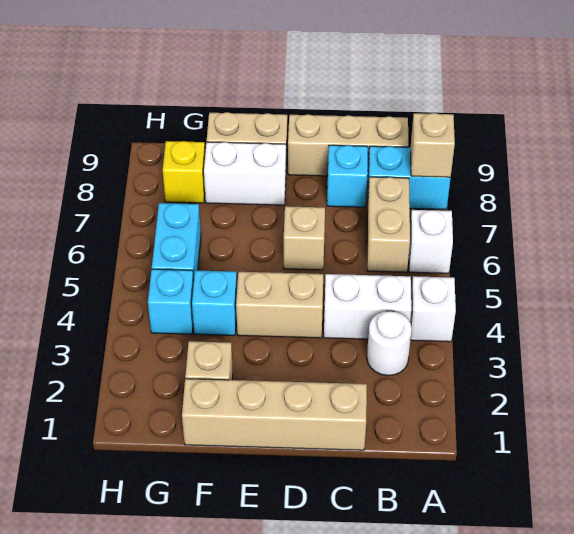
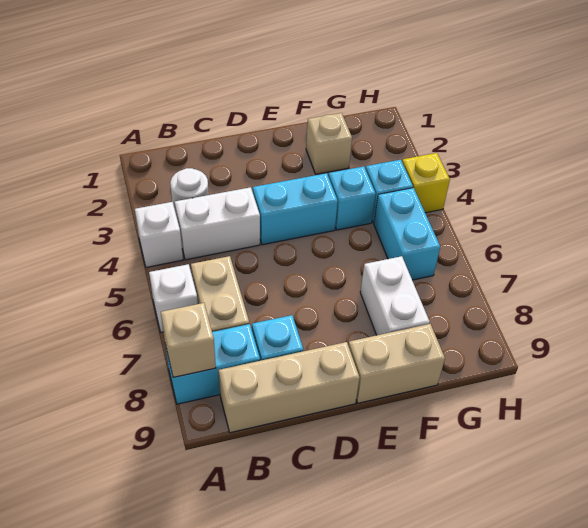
tan 1x4 brick [182,379,367,450] -> none
tan 1x2 brick [236,272,323,338] -> cyan 1x2 brick [253,173,338,245]
tan 1x1 brick [284,206,325,270] -> none
white 1x2 brick [204,142,286,205] -> white 1x2 brick turned to [360,256,430,335]
yellow 1x1 brick [163,141,205,203] -> yellow 1x1 brick moved to [402,153,450,213]

